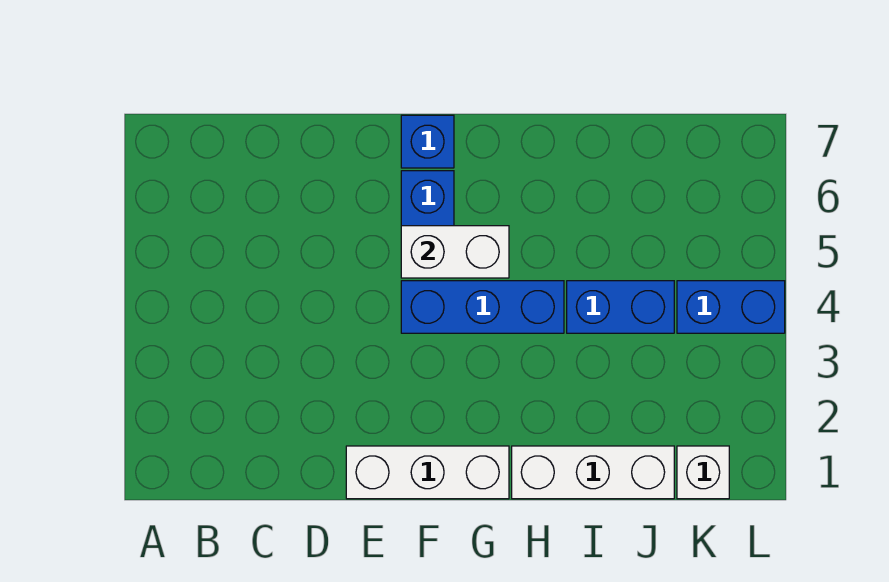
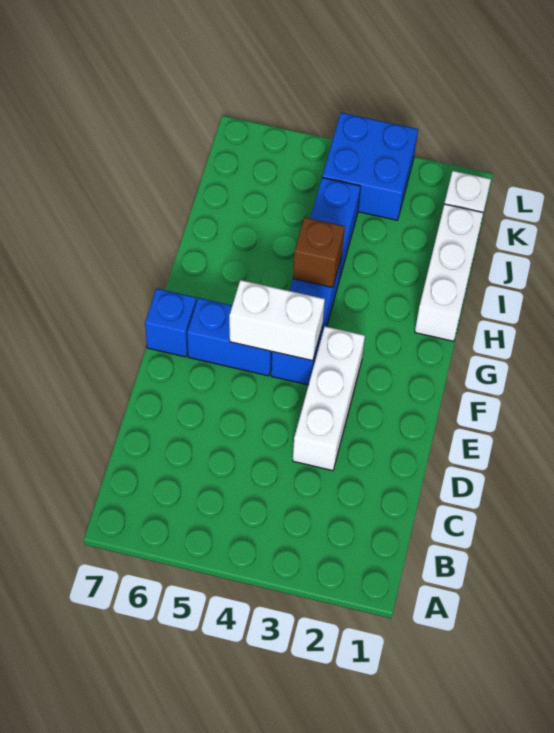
white 1x3 brick [346,446,509,499] -> white 1x3 brick moved to [293,326,365,471]
white 1x2 brick [401,226,509,278] -> white 1x2 brick turned to [229,280,325,361]
none -> brown 1x1 brick [293,217,345,287]
blue 1x2 brick [677,281,785,333] -> blue 2x2 brick [322,113,418,220]

